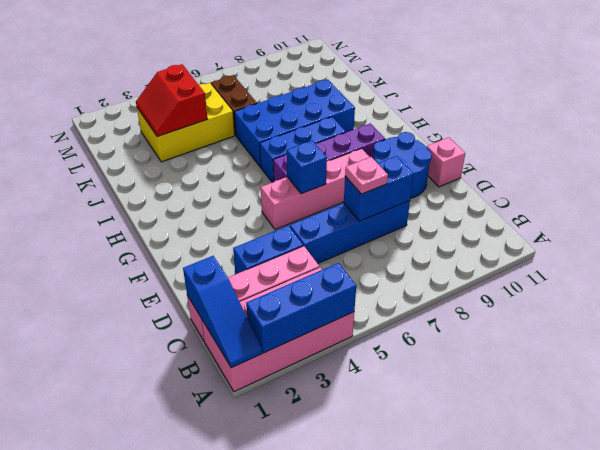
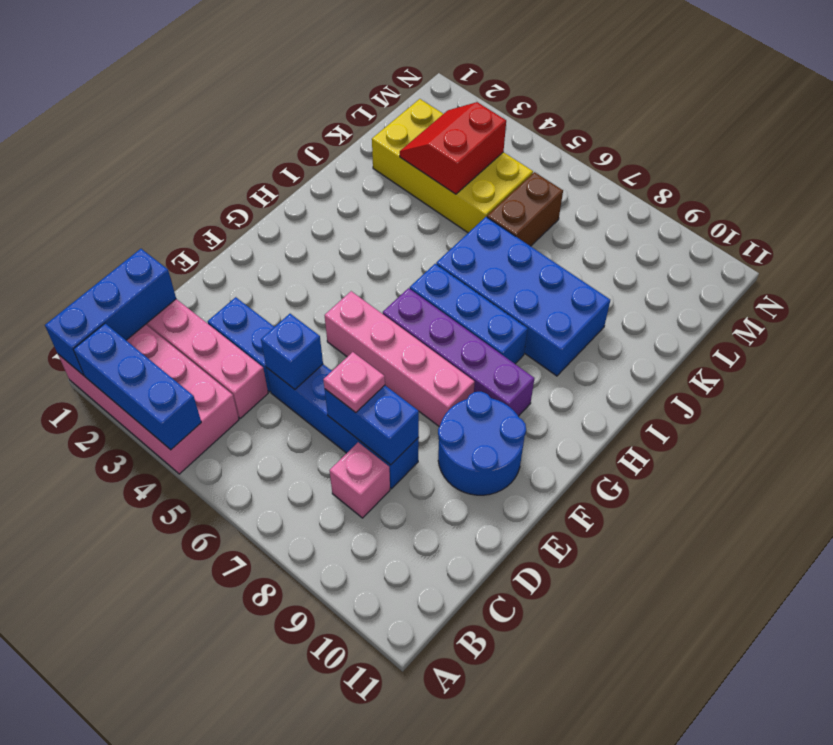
blue 1x3 slope [183,256,262,368] -> blue 1x3 brick [45,249,176,376]
pink 1x1 brick [427,137,465,187] -> pink 1x1 brick moved to [329,442,390,518]
blue 1x1 brick [287,141,327,194] -> blue 1x1 brick moved to [261,314,323,389]
yellow 2x3 brick [137,83,234,162] -> yellow 2x4 brick [372,99,533,233]

